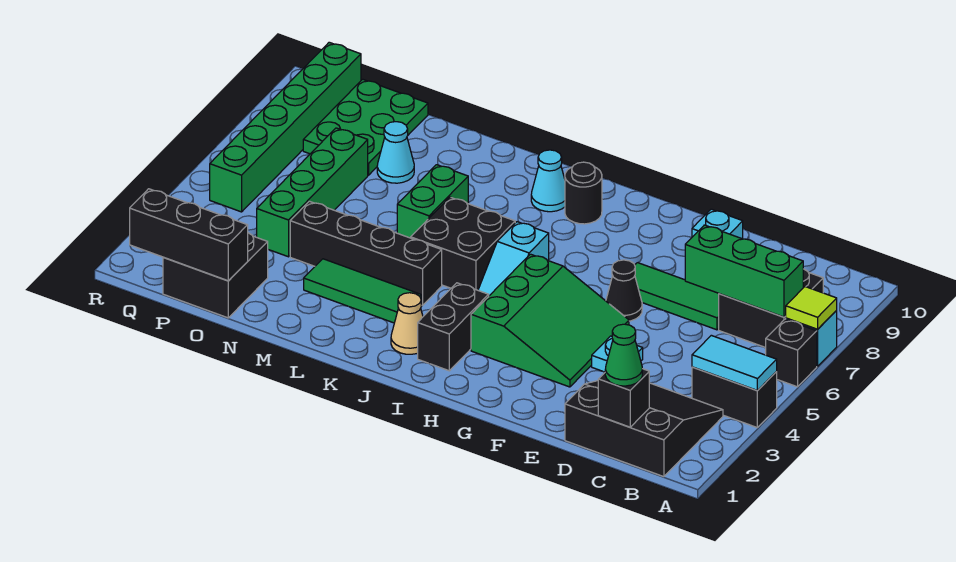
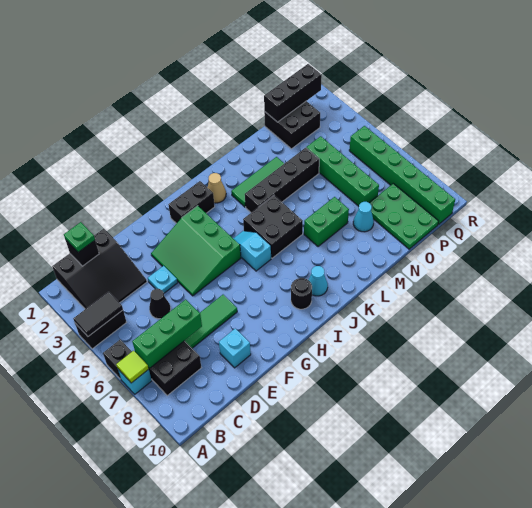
cyan 1x2 tile [692,335,777,391] -> black 1x2 tile [73,292,123,336]
green 1x1 cone [605,324,642,386] -> green 1x1 plate [64,222,95,252]
black 1x1 cone [606,260,642,321] -> black 1x1 cone moved to [149,289,171,319]
black 1x2 brick [418,283,489,371] -> black 1x2 brick turned to [168,181,215,224]
green 1x2 brick [397,165,468,238] -> green 1x2 brick turned to [304,197,349,247]

